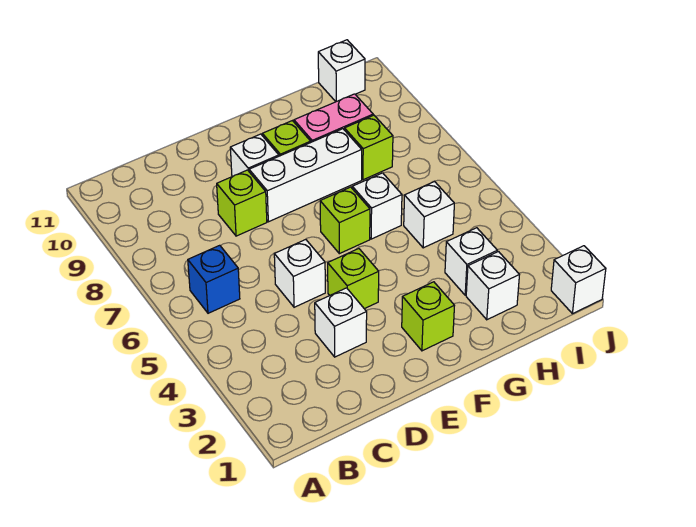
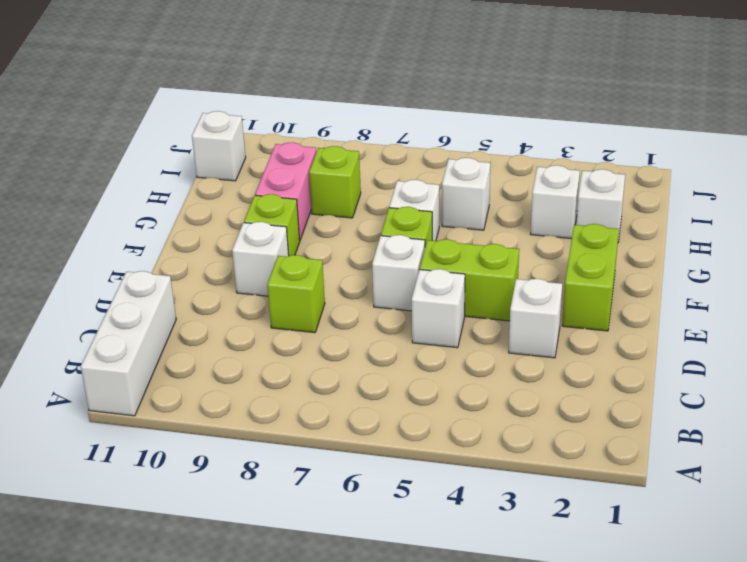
blue 1x1 brick [188,245,240,313] -> none
lime 1x1 brick [328,249,379,309] -> lime 1x2 brick [420,239,519,321]
white 1x3 brick [249,129,362,222] -> white 1x3 brick moved to [81,271,176,416]
lime 1x1 brick [402,282,454,351] -> lime 1x2 brick [562,224,619,331]
white 1x1 brick [551,246,606,314] -> white 1x1 brick moved to [372,235,425,311]

